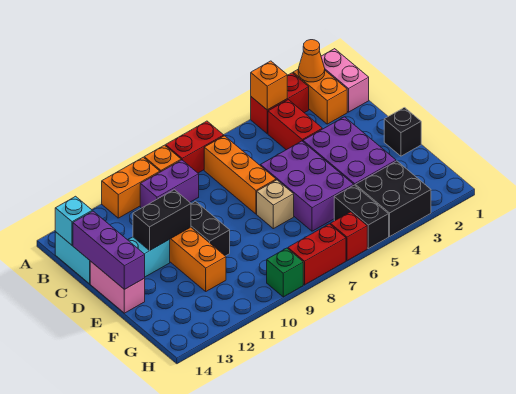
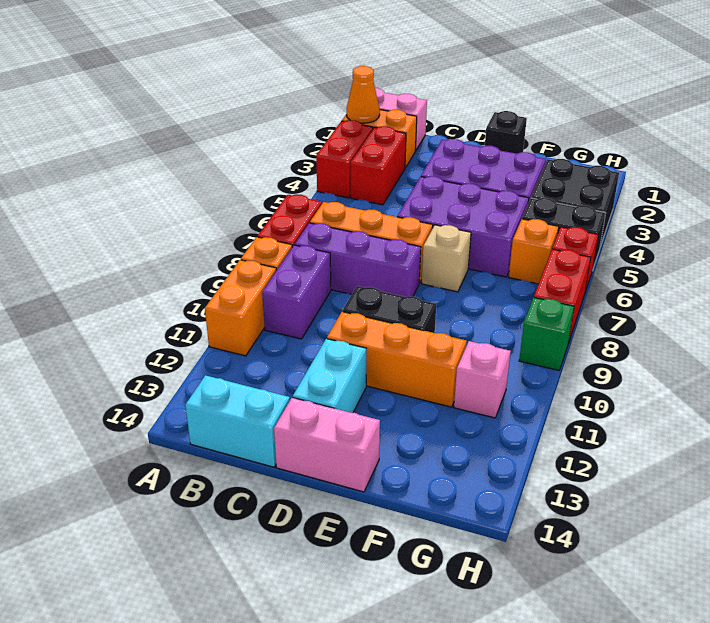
orange 1x1 brick [251,61,287,110] -> orange 1x1 brick moved to [509,219,559,284]
red 1x2 brick [268,100,322,150] -> red 1x2 brick turned to [351,126,406,205]
cyan 1x1 brick [55,196,92,245] -> none
purple 1x3 brick [73,211,145,289] -> purple 1x3 brick moved to [295,223,421,297]
black 1x2 brick [133,190,191,251] -> none
none -> pink 1x1 brick [454,341,511,418]

